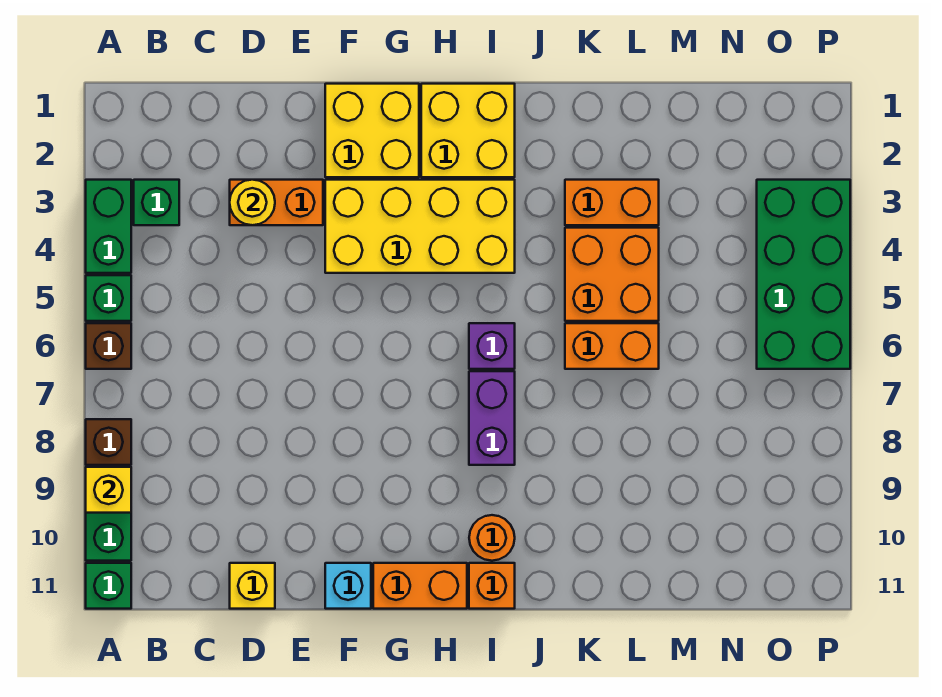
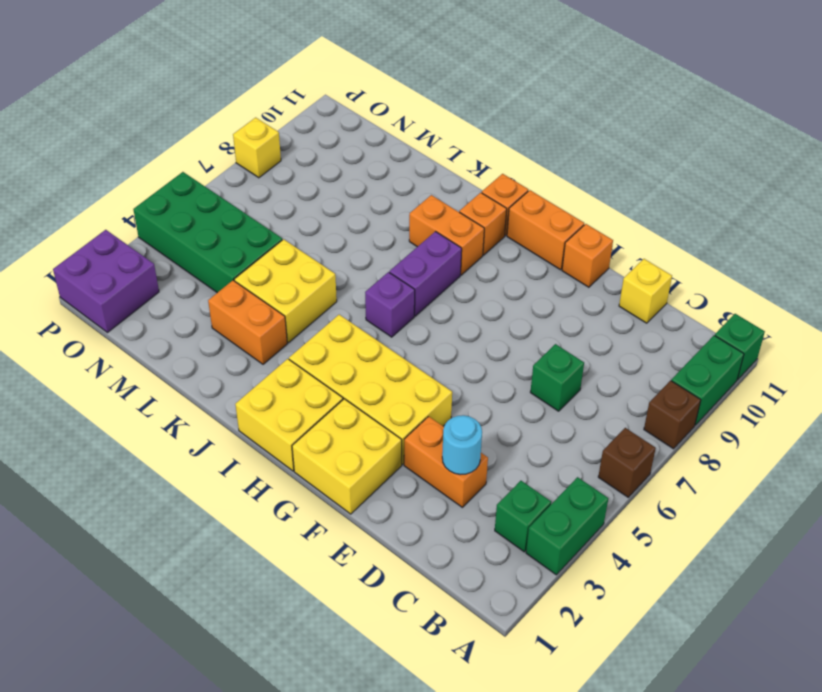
green 1x1 brick [86,275,131,321] -> green 1x1 brick moved to [530,344,584,411]
yellow 1x1 brick [86,467,131,513] -> yellow 1x1 brick moved to [233,118,281,178]
yellow 1x1 round brick [230,180,275,225] -> cyan 1x1 round brick [442,415,482,475]
cyan 1x1 brick [325,563,371,609] -> orange 1x1 brick [562,224,613,287]
orange 1x1 round brick [469,515,515,561] -> orange 1x1 brick [459,193,507,255]
orange 2x2 brick [565,228,659,321] -> yellow 2x2 brick [234,239,337,343]
orange 1x2 brick [565,323,659,369] -> orange 1x2 brick moved to [409,195,484,275]
none -> purple 2x2 brick [53,230,159,332]
green 2x4 brick [757,180,850,369] -> green 2x4 brick turned to [133,172,282,293]

